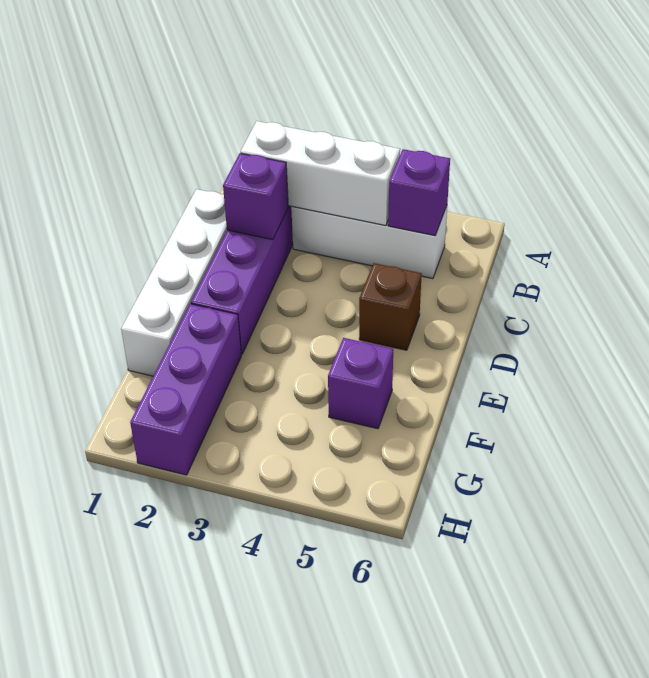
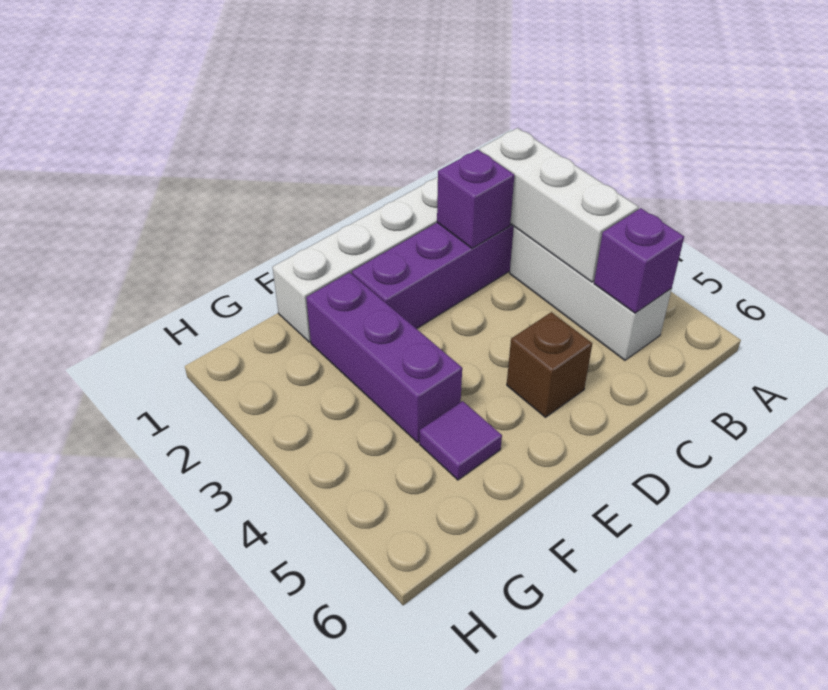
purple 1x3 brick [130,304,241,475] -> purple 1x3 brick turned to [306,272,462,442]
purple 1x1 brick [328,338,393,429] -> purple 1x1 tile [419,401,502,480]

